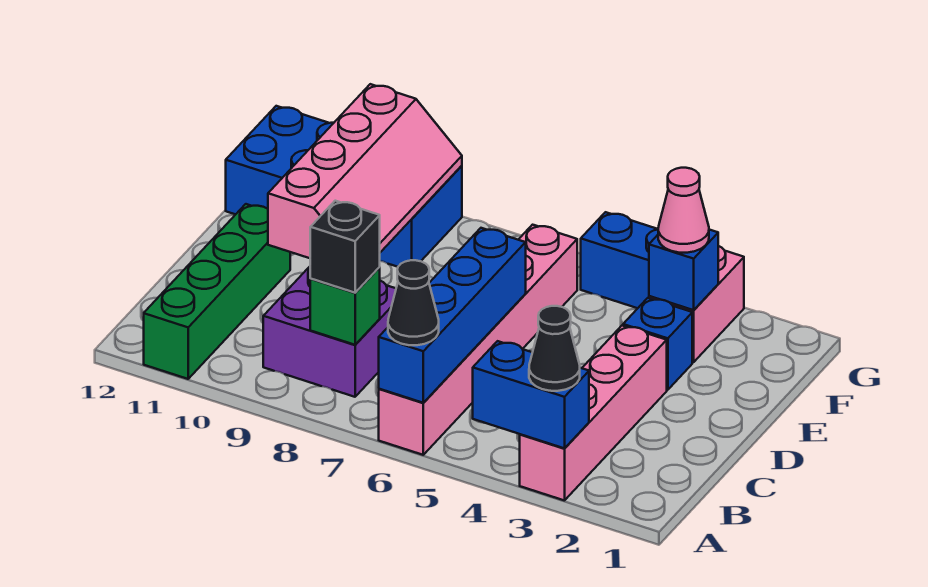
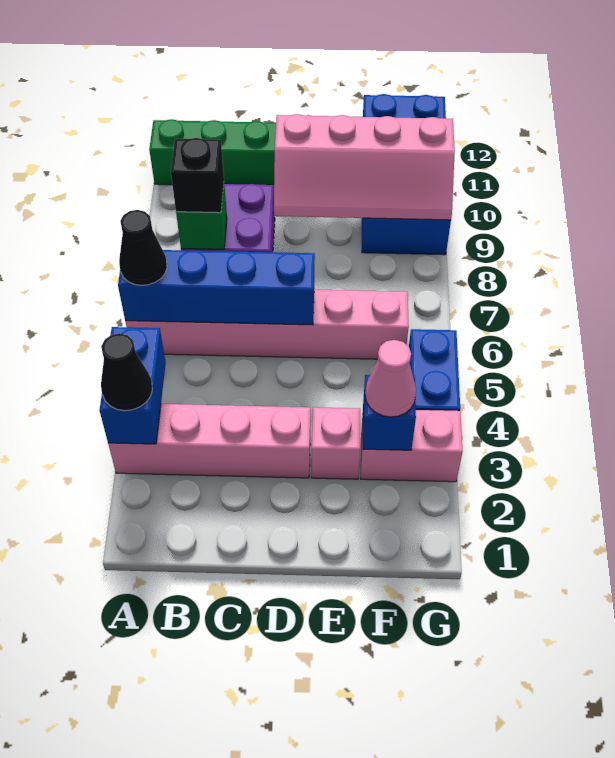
blue 1x1 brick [623,298,692,390] -> pink 1x1 brick [311,407,360,479]

